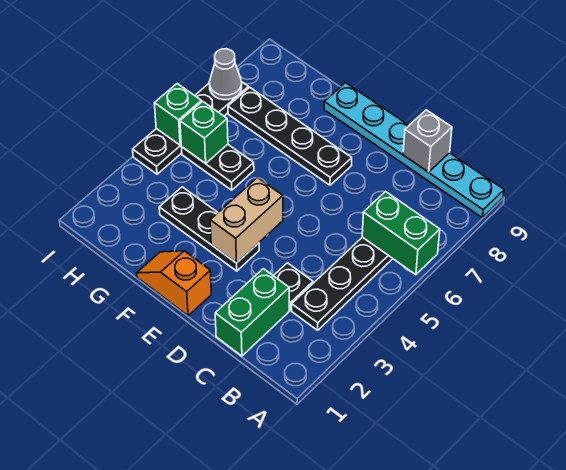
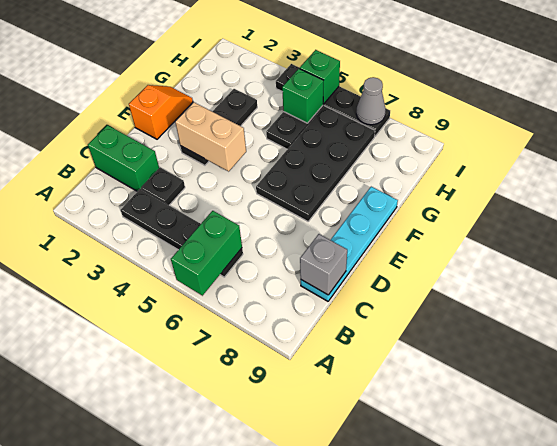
cyan 1x6 plate [324,83,504,217] -> cyan 1x4 plate [301,187,398,301]
black 1x4 plate [228,87,352,185] -> black 2x4 plate [256,106,375,221]

